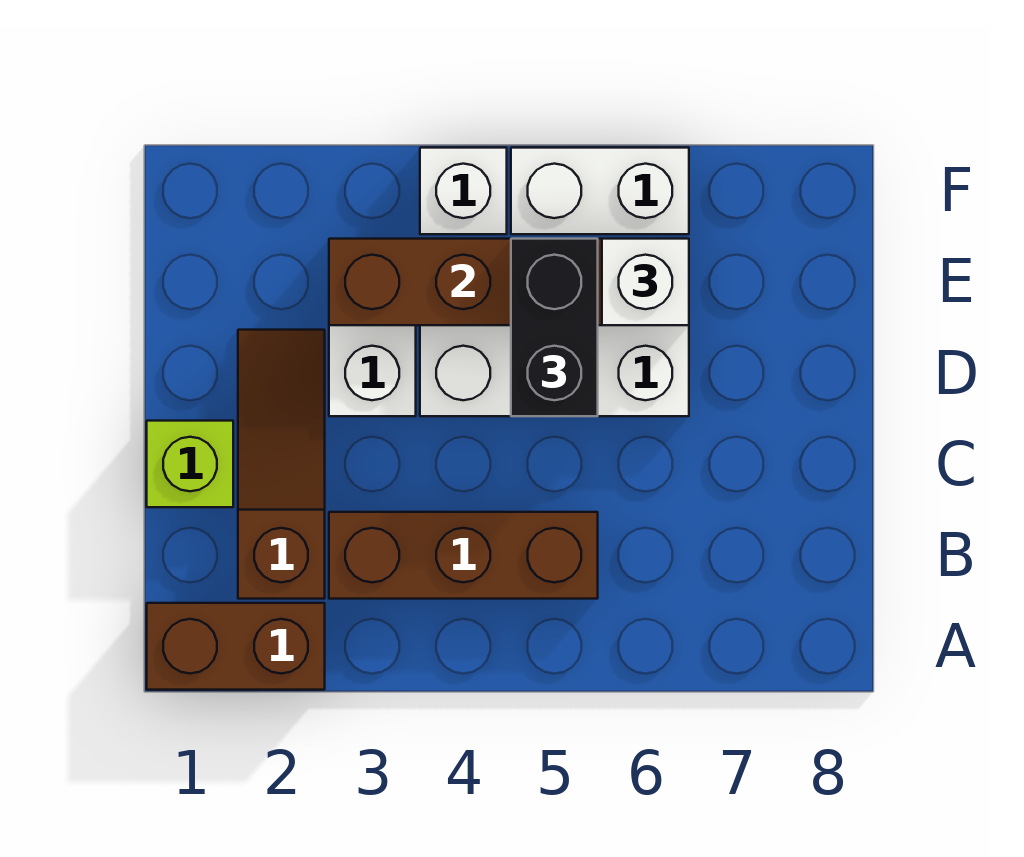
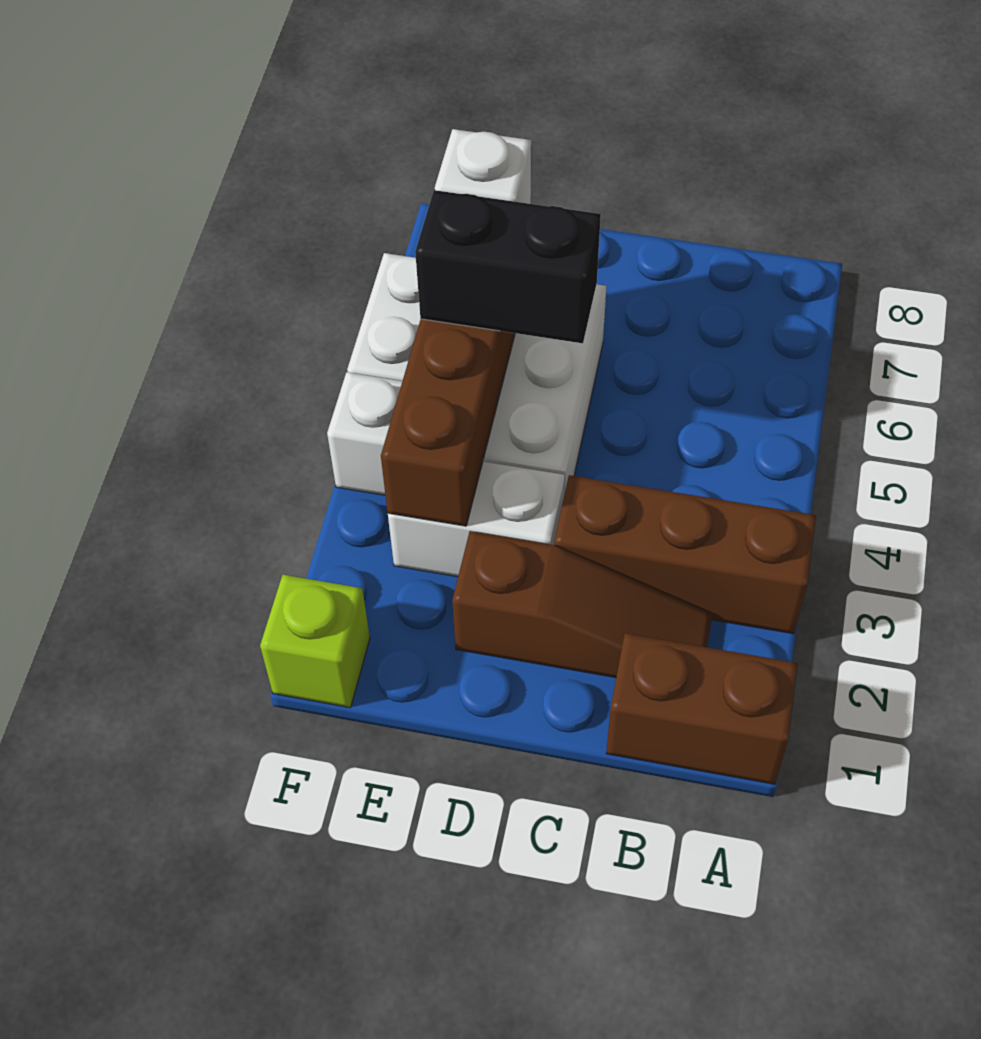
brown 1x2 brick [147,603,325,690] -> brown 1x2 brick turned to [606,633,798,784]
brown 1x3 slope [238,330,325,599] -> brown 1x3 slope turned to [452,531,712,678]
brown 1x3 brick [329,512,598,599] -> brown 1x3 brick turned to [554,475,816,634]
lime 1x1 brick [147,421,233,507] -> lime 1x1 brick moved to [260,575,370,708]

